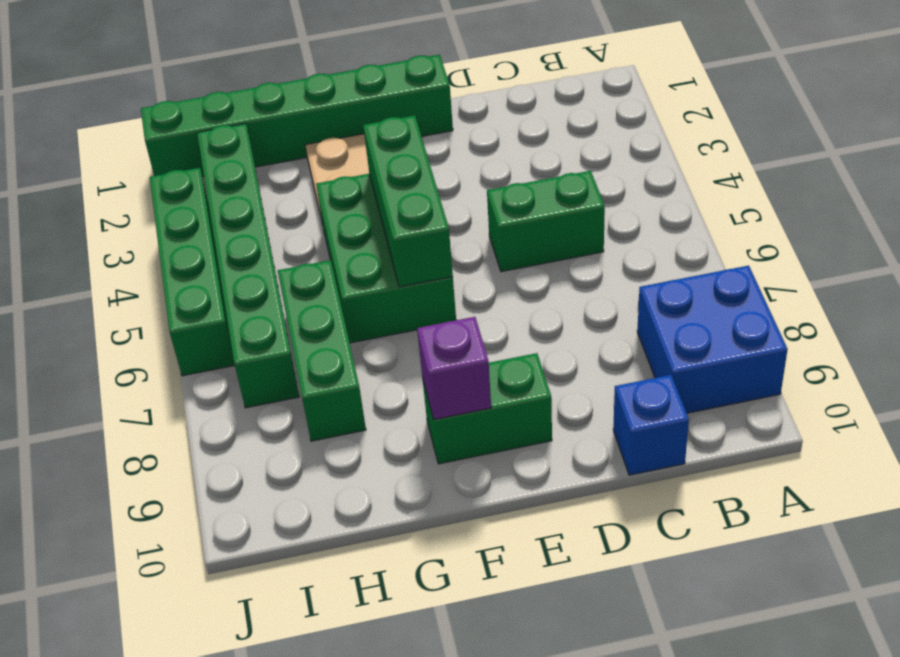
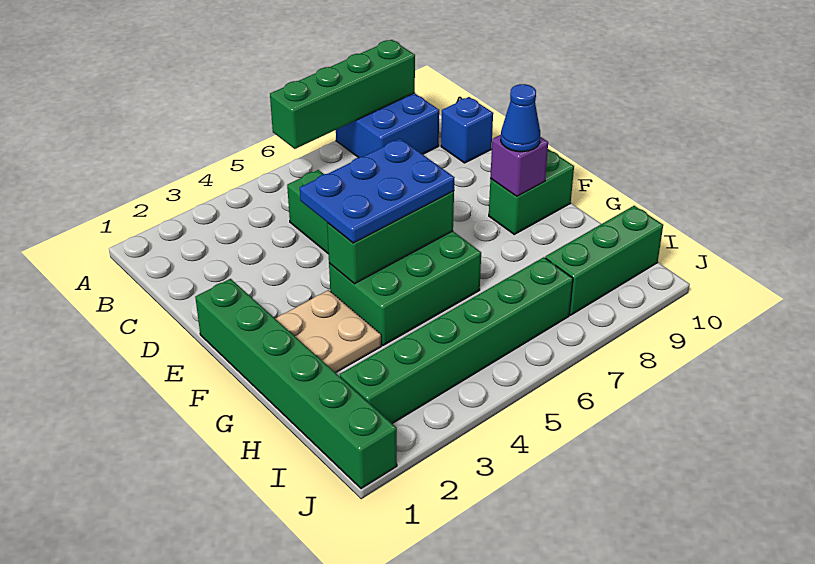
none -> blue 2x3 plate [300,139,455,243]
green 1x2 brick [422,353,552,464] -> green 1x2 brick turned to [489,149,574,234]
none -> blue 1x1 cone [501,84,540,152]
green 1x3 brick [278,260,366,441] -> green 1x3 brick moved to [545,206,663,315]
green 1x4 brick [150,168,235,376] -> green 1x4 brick moved to [270,40,415,149]

